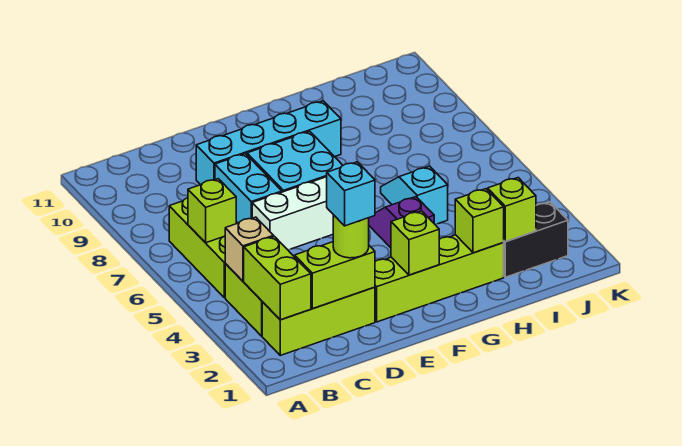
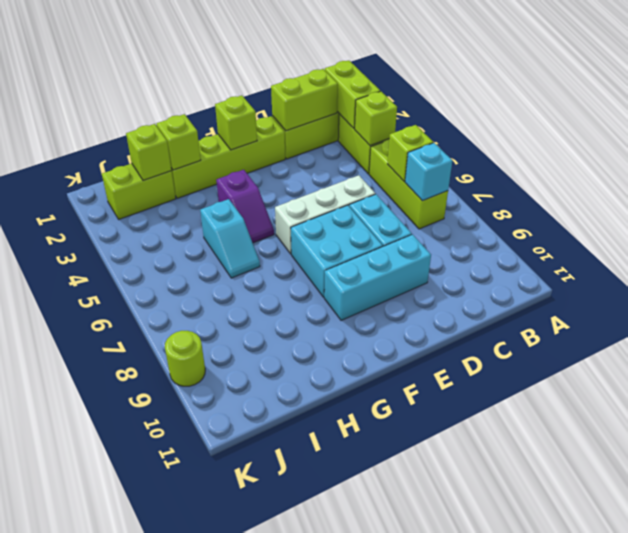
tan 1x1 brick [225,217,274,281] -> lime 1x1 brick [355,91,397,146]
lime 1x1 round brick [333,215,369,258] -> lime 1x1 round brick moved to [165,331,205,386]
cyan 1x1 brick [327,162,375,226] -> cyan 1x1 brick moved to [405,143,452,201]
cyan 1x4 brick [196,101,341,185] -> cyan 1x3 brick [324,234,431,320]
black 1x2 brick [504,202,568,277] -> lime 1x2 brick [102,163,176,219]

